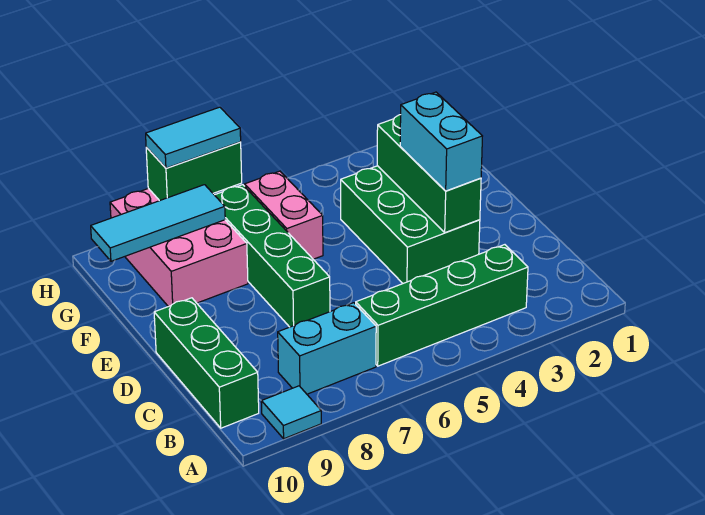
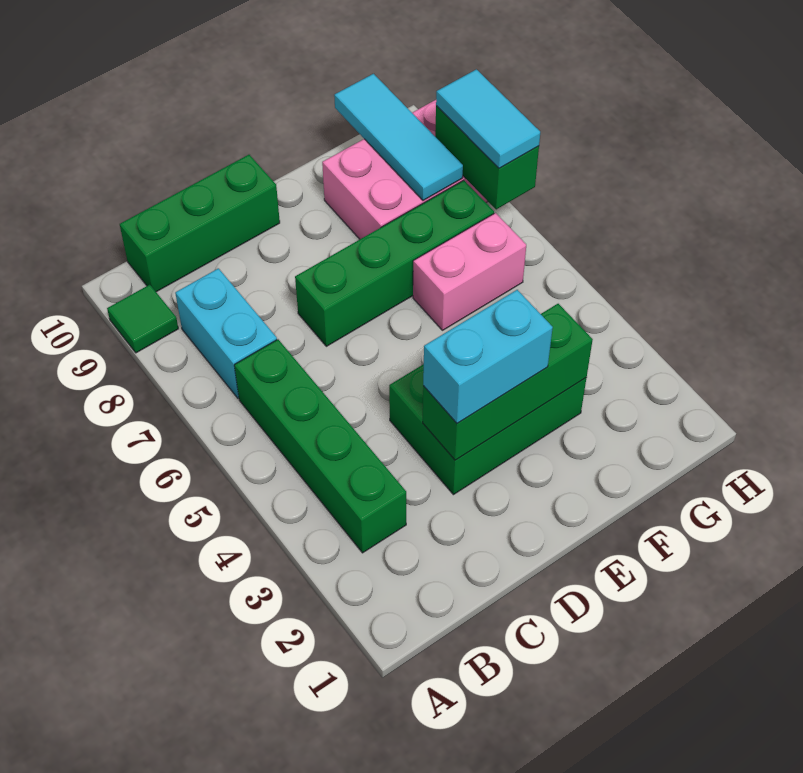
cyan 1x1 tile [261,386,321,439] -> green 1x1 tile [107,285,178,353]

